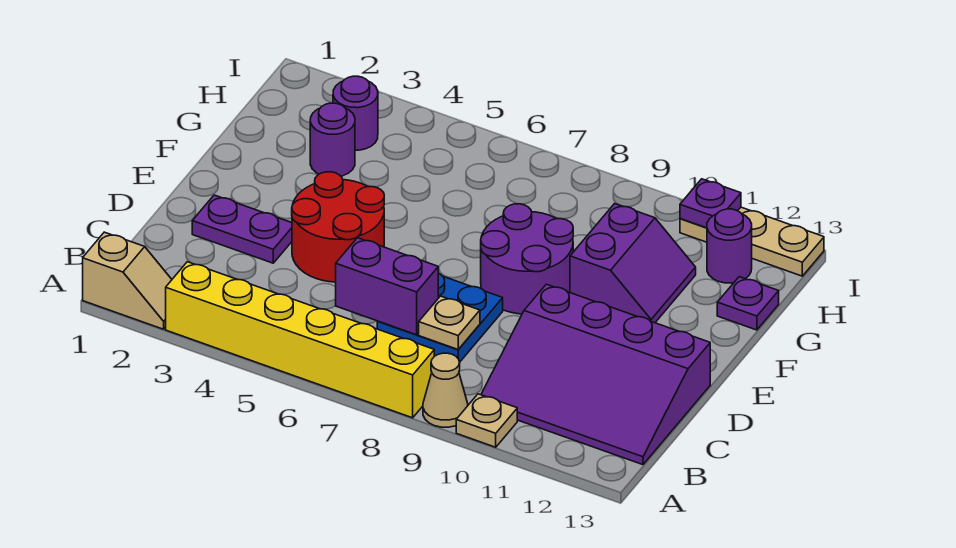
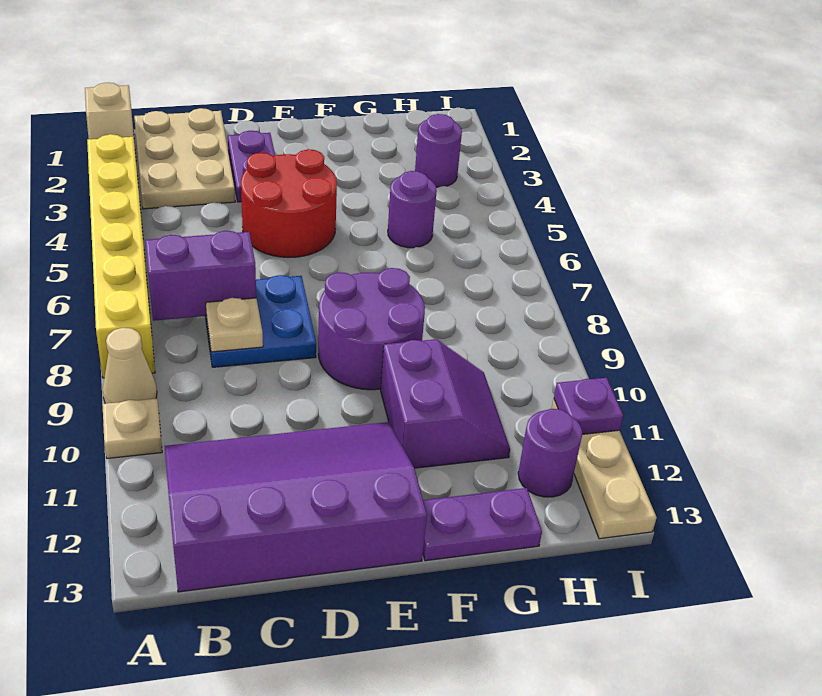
none -> tan 2x3 plate [134,108,235,209]
purple 3x4 slope [481,284,710,465] -> purple 3x4 slope turned to [165,422,427,592]
purple 1x2 brick [336,238,438,335] -> purple 1x2 brick turned to [145,231,256,321]
purple 2x2 slope [570,204,696,323] -> purple 2x2 slope turned to [381,339,510,468]
purple 1x1 round brick [310,103,355,176] -> purple 1x1 round brick moved to [388,171,437,248]
purple 1x1 plate [717,277,779,330] -> purple 1x2 plate [423,488,542,561]

